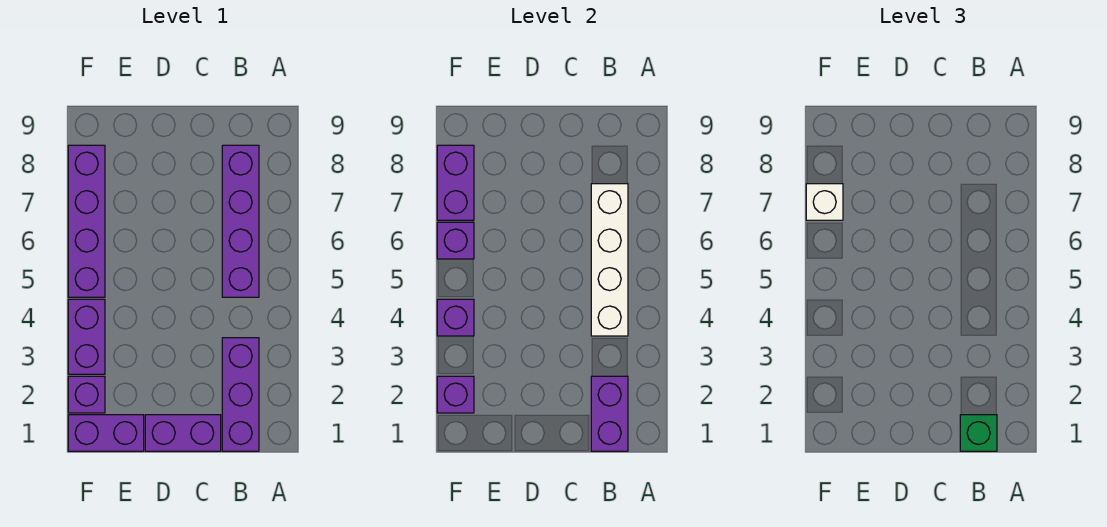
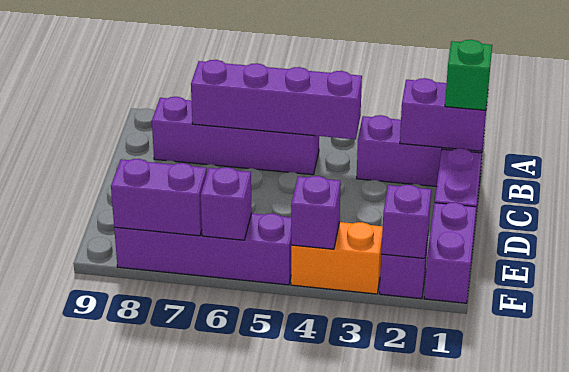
white 1x4 brick [591,184,628,336] -> purple 1x4 brick [191,60,362,139]
purple 1x2 brick [68,299,105,374] -> orange 1x2 brick [291,222,383,294]
white 1x1 brick [806,184,843,220] -> none

